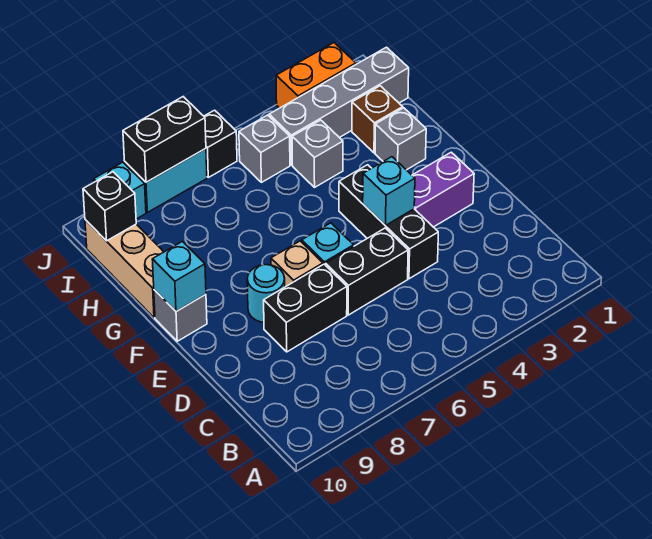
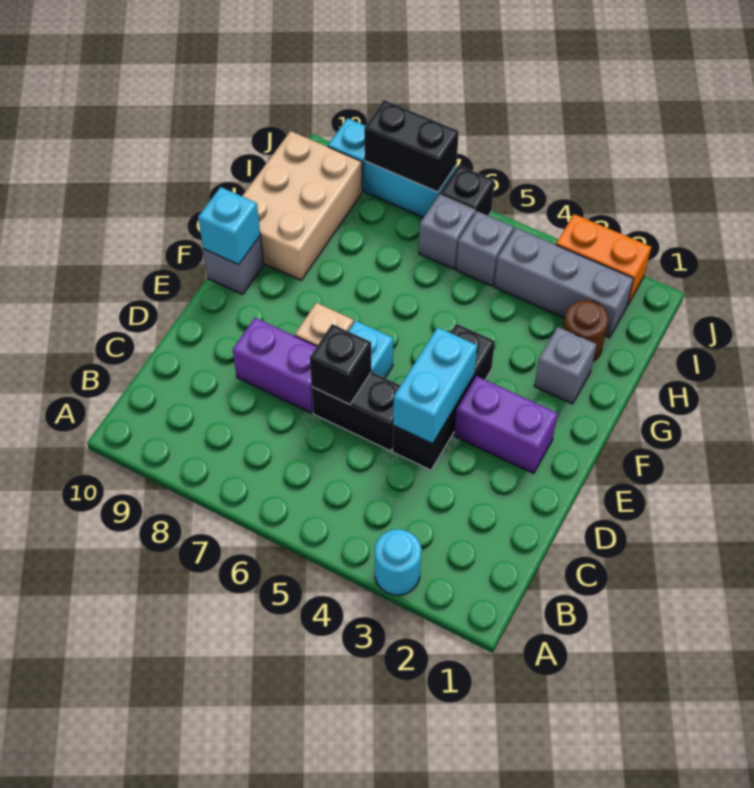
black 1x2 brick [264,264,347,352] -> purple 1x2 brick [233,318,317,413]
cyan 1x1 brick [363,157,415,225] -> cyan 1x2 brick [393,327,477,444]
cyan 1x1 round brick [247,265,285,322] -> cyan 1x1 round brick moved to [375,529,421,595]
tan 1x3 brick [85,220,163,318] -> tan 2x3 brick [242,131,362,280]
brown 1x1 brick [352,86,403,153] -> brown 1x1 round brick [563,300,608,361]
grey 1x1 brick [292,120,343,187] -> grey 1x1 brick moved to [419,195,475,269]
grey 1x4 brick [269,47,409,165] -> grey 1x3 brick [494,228,634,338]
black 1x1 brick [83,172,136,241] -> black 1x1 brick moved to [310,324,371,405]

